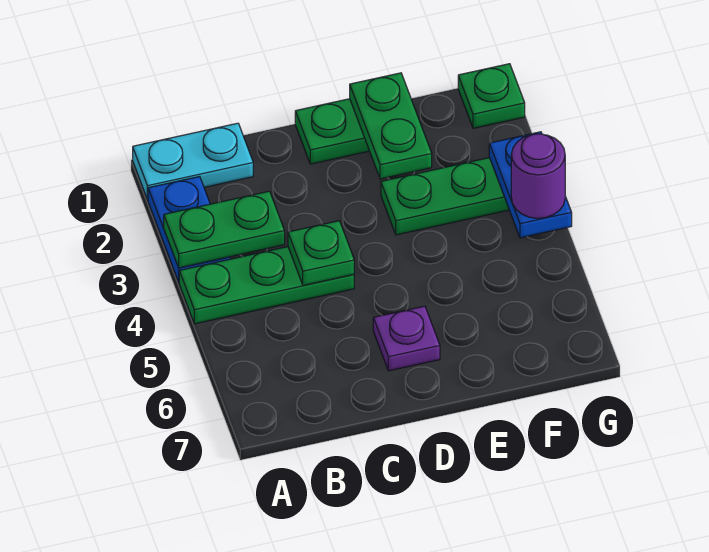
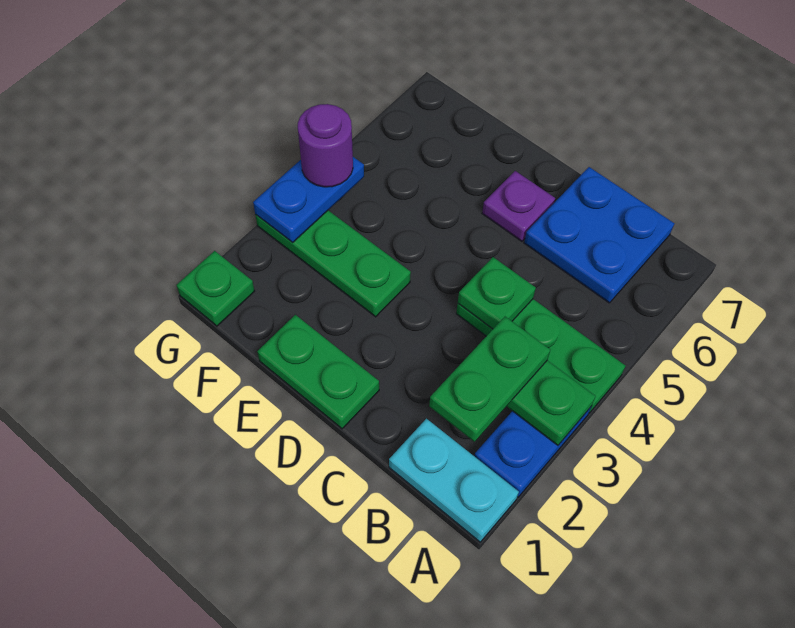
none -> blue 2x2 plate [524,167,675,303]
green 1x2 plate [350,73,432,179] -> green 1x2 plate moved to [429,317,550,442]

